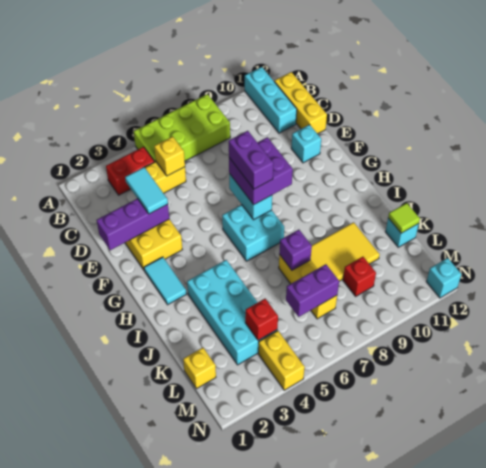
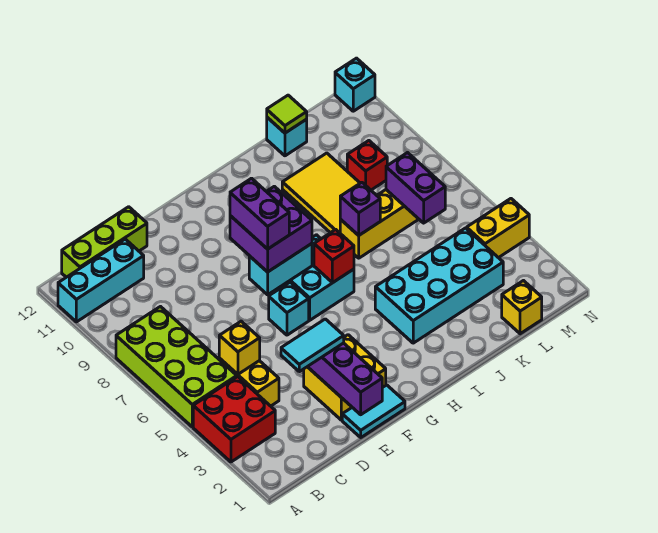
red 1x2 brick [106,147,154,195] -> red 2x2 brick [193,377,275,462]
yellow 1x3 brick [274,72,327,134] -> lime 1x3 brick [62,207,147,277]
cyan 1x1 brick [291,125,321,163] -> cyan 1x1 brick moved to [269,282,309,335]
purple 1x2 brick [229,131,274,189] -> purple 1x2 brick turned to [230,178,289,249]
cyan 1x2 tile [144,257,187,305] -> cyan 1x2 tile moved to [342,385,405,437]
red 1x1 brick [245,299,278,340] -> red 1x1 brick moved to [314,230,354,283]

